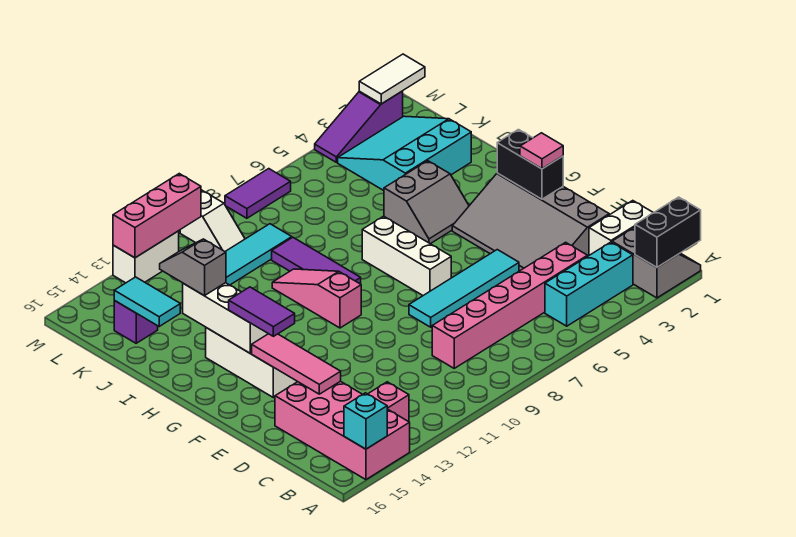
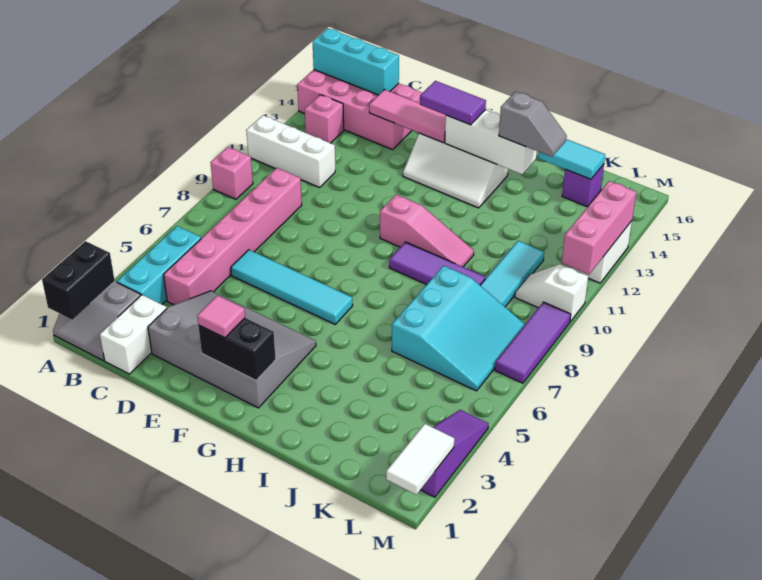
none -> pink 1x1 brick [210,147,253,199]
cyan 1x1 brick [344,393,387,449] -> cyan 1x3 brick [313,28,399,95]
cyan 1x4 tile [409,250,519,327] -> cyan 1x4 tile turned to [231,250,353,324]
white 1x3 brick [362,216,451,295] -> white 1x3 brick moved to [246,115,335,188]
grey 2x2 slope [384,161,469,244] -> none
cyan 3x3 slope [338,116,471,191] -> cyan 3x3 slope moved to [392,266,525,391]
purple 1x2 tile [225,169,291,218] -> purple 1x3 tile [495,302,571,383]

